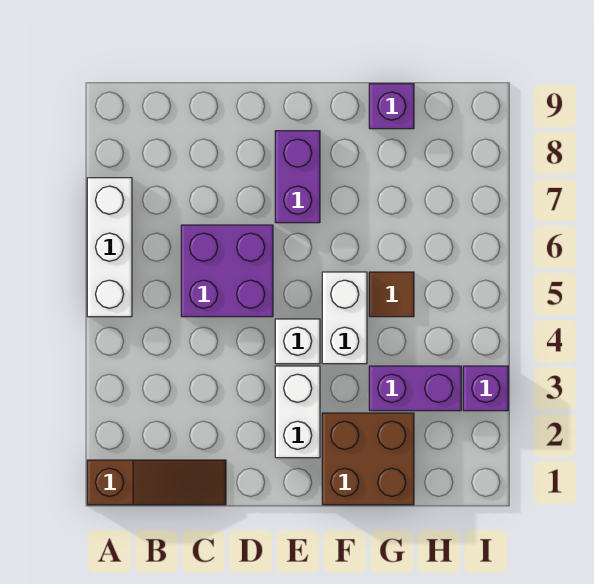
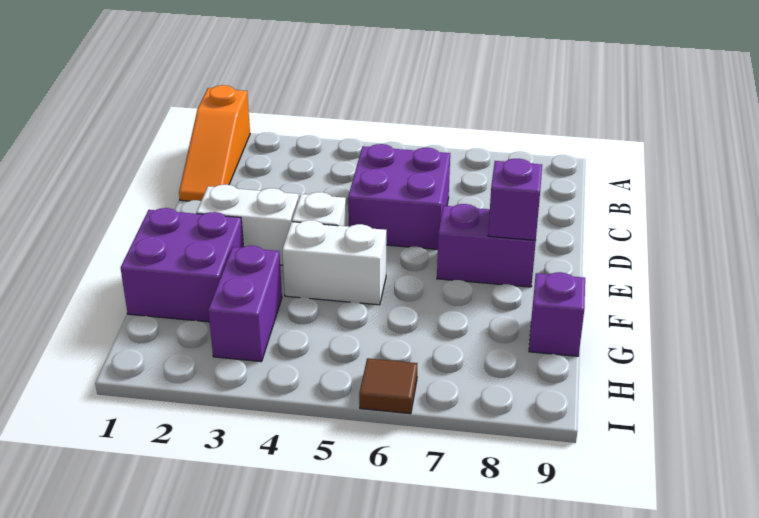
brown 1x3 slope [87,460,226,505] -> orange 1x3 slope [179,85,250,201]
white 1x3 brick [87,178,132,317] -> none
brown 2x2 brick [322,413,414,505] -> purple 2x2 brick [121,208,243,322]
brown 1x1 tile [369,272,414,317] -> brown 1x1 tile moved to [359,358,417,414]
purple 1x1 brick [463,366,508,411] -> purple 1x1 brick moved to [488,159,542,240]

